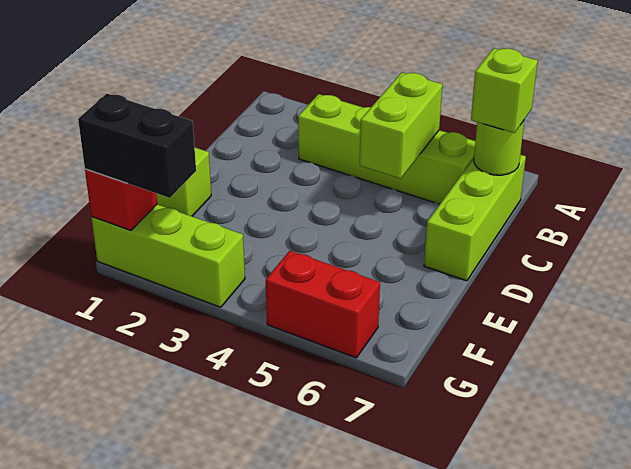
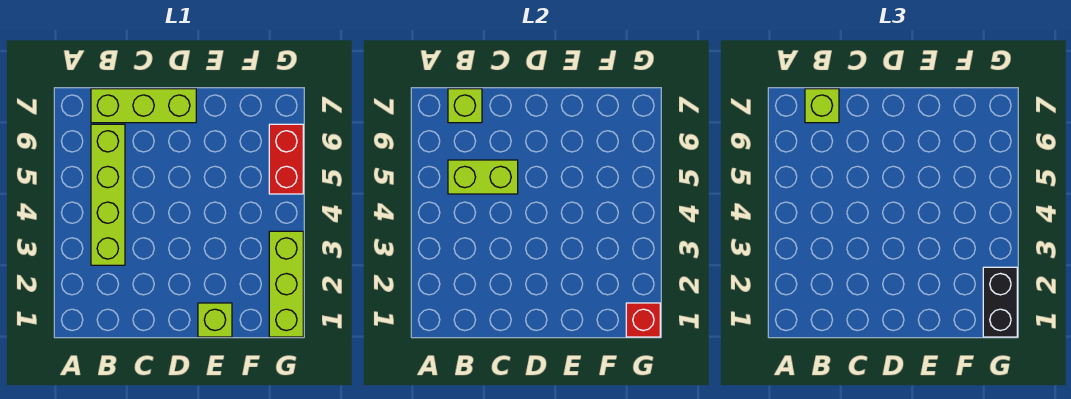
lime 1x1 round brick [474,119,525,175] -> lime 1x1 brick [448,89,482,123]

